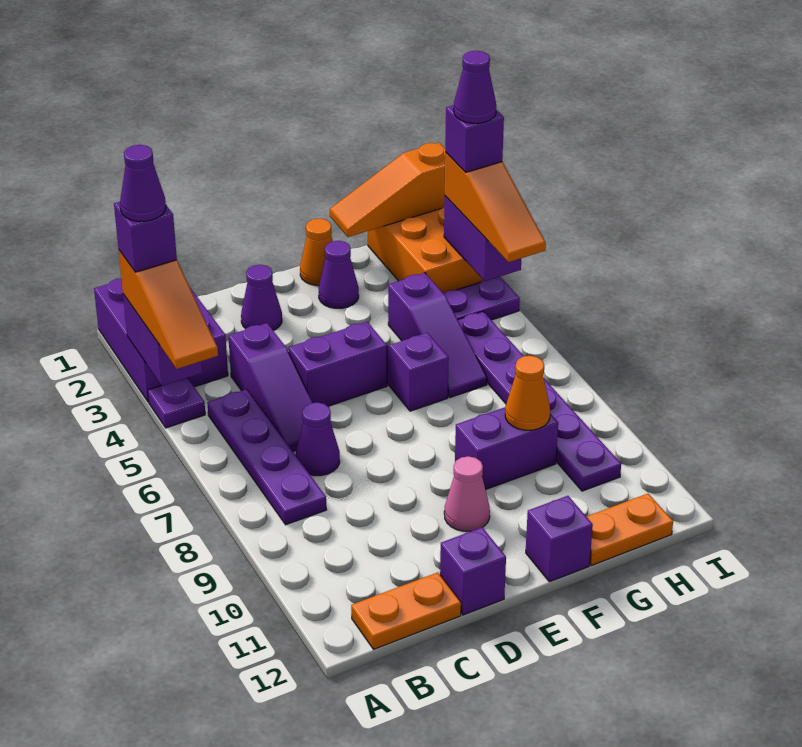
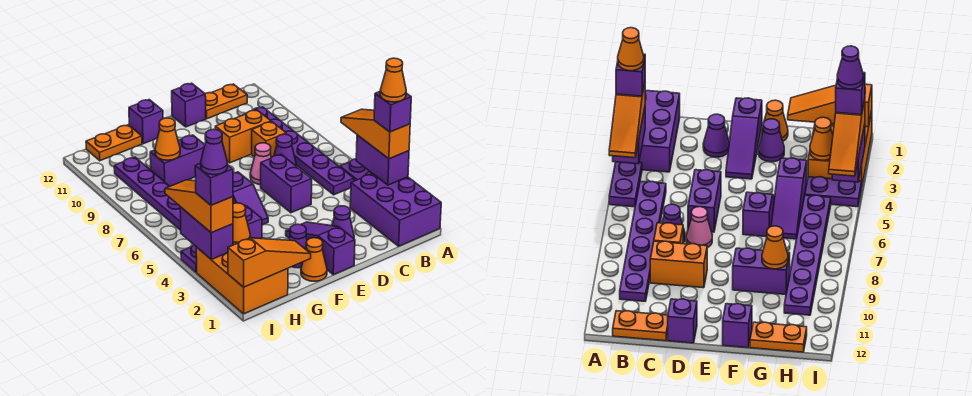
purple 1x1 cone [120,145,166,221] -> orange 1x1 cone [380,58,406,102]
purple 1x1 plate [148,378,205,428] -> purple 1x2 plate [340,159,372,181]
purple 1x4 plate [207,389,327,525] -> purple 1x6 plate [243,107,354,195]
purple 1x3 slope [228,323,313,451] -> purple 1x3 slope moved to [286,222,355,275]
none -> orange 1x1 brick [252,122,286,157]
none -> orange 1x2 brick [215,110,271,163]
purple 1x2 brick [289,322,387,406] -> purple 1x2 brick turned to [261,154,312,213]
pink 1x1 cone [444,456,490,531] -> pink 1x1 cone moved to [250,143,271,185]
none -> orange 1x1 cone [233,203,250,245]

